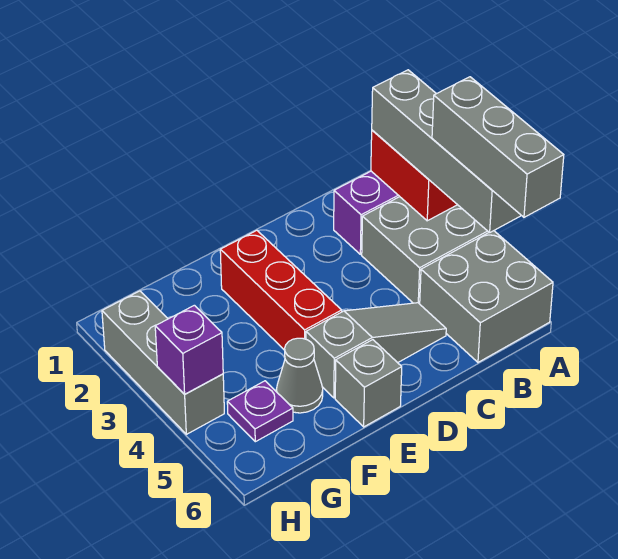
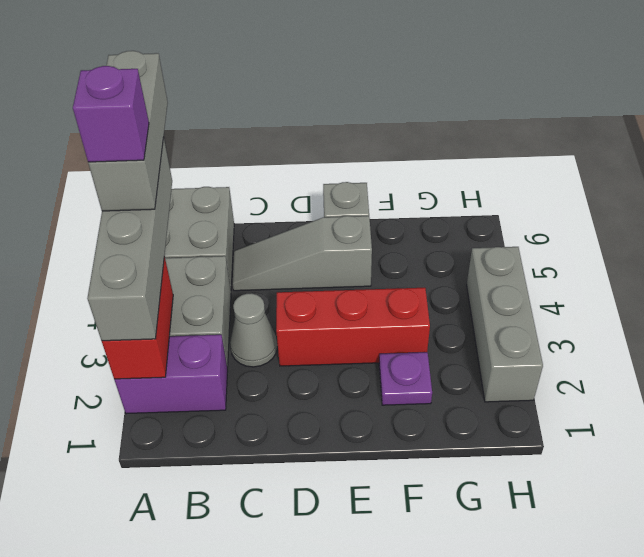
red 1x3 brick [220,230,342,350] -> red 1x3 brick turned to [276,288,430,366]
grey 1x1 cone [276,338,323,413] -> grey 1x1 cone moved to [230,293,277,367]
purple 1x1 plate [227,381,293,442] -> purple 1x1 plate moved to [379,352,432,405]
purple 1x1 brick [155,305,223,394] -> purple 1x1 brick moved to [73,66,149,162]

